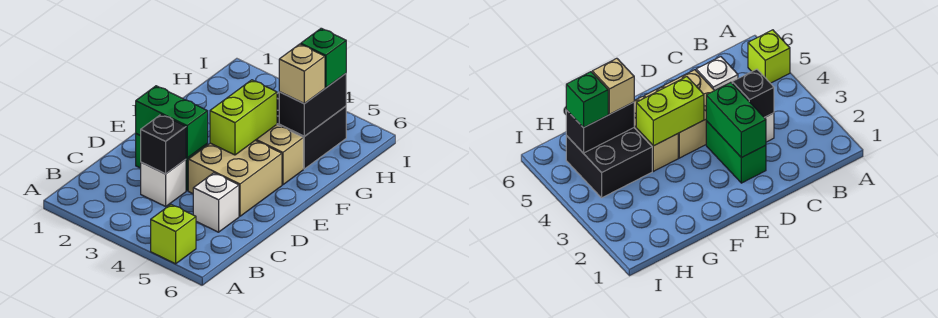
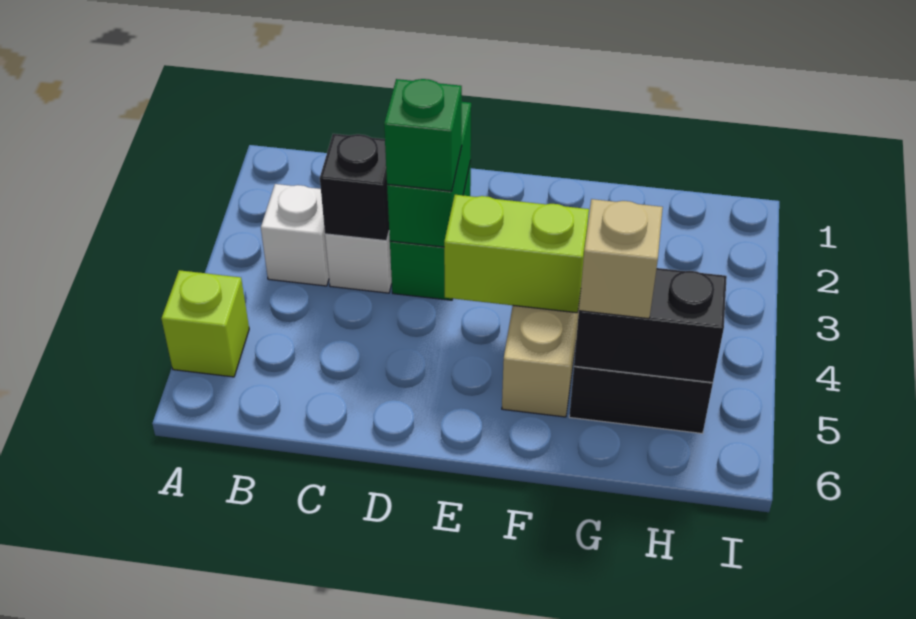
white 1x1 brick [193,173,239,232] -> white 1x1 brick moved to [261,184,329,286]
tan 2x2 brick [188,140,282,216] -> none
green 1x1 brick [301,28,346,88] -> green 1x1 brick moved to [384,79,462,191]

